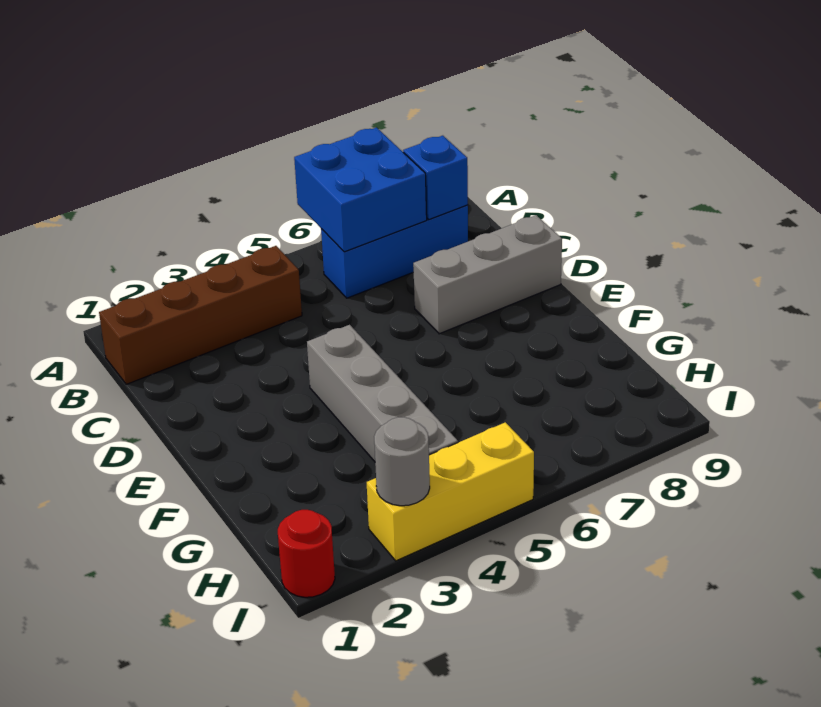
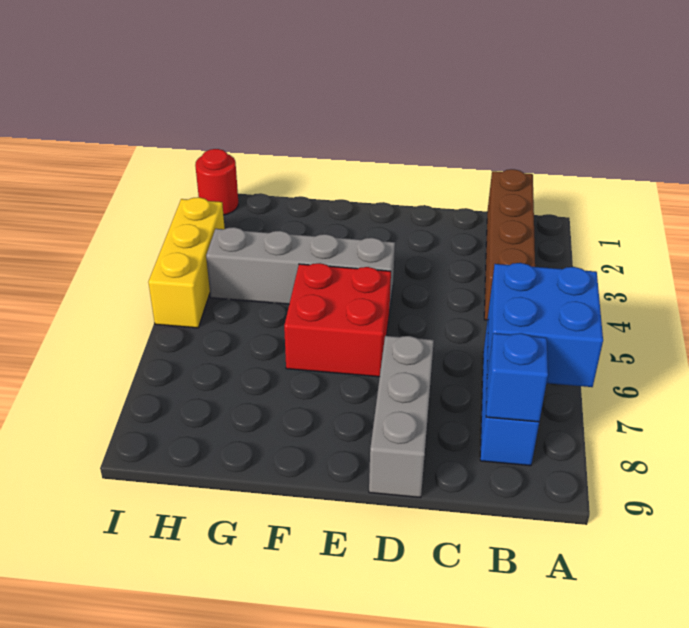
none -> red 2x2 brick [284,263,391,377]
grey 1x1 round brick [374,417,430,506] -> none

